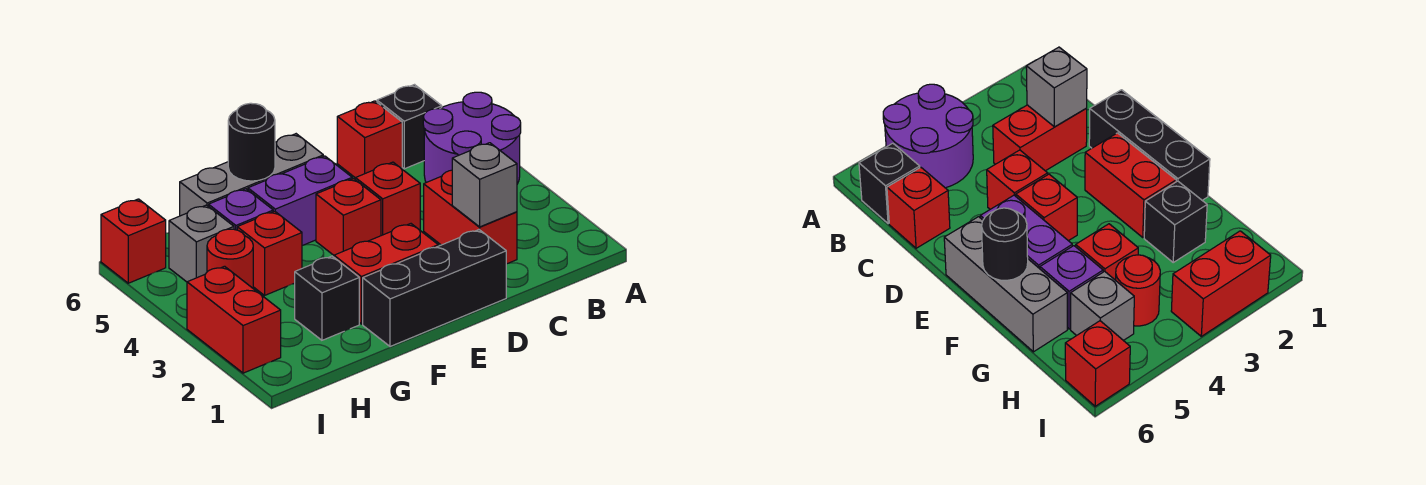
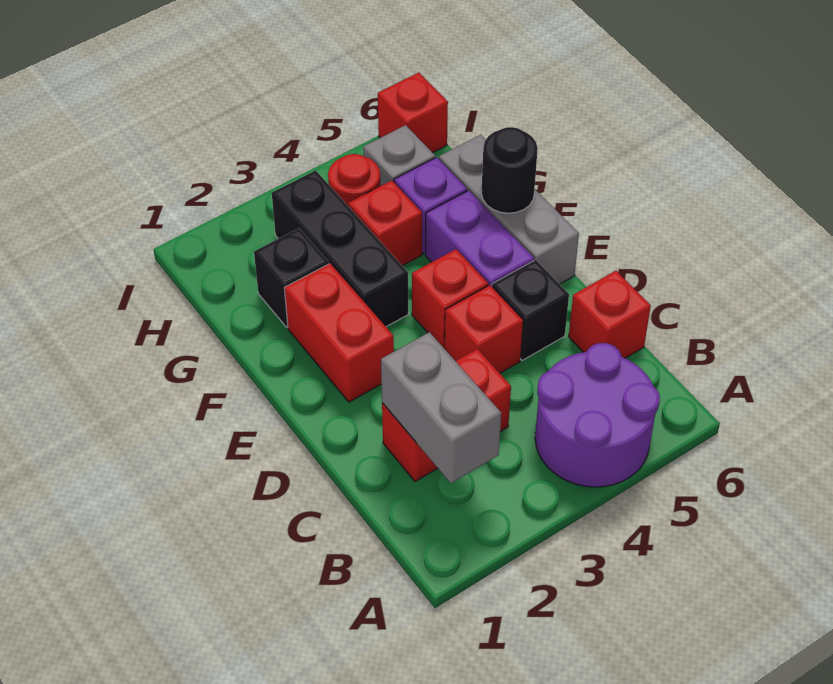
black 1x1 brick [377,85,442,169] -> black 1x1 brick moved to [492,260,569,360]
grey 1x1 brick [452,143,517,227] -> grey 1x2 brick [381,332,501,483]
black 1x3 brick [363,230,506,347] -> black 1x3 brick moved to [272,170,408,327]
red 1x2 brick [187,266,281,373] -> none

